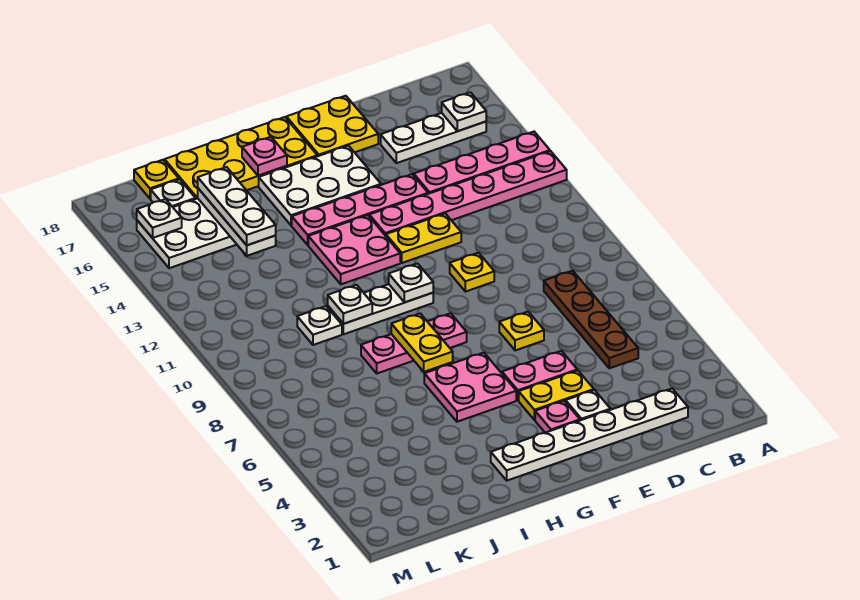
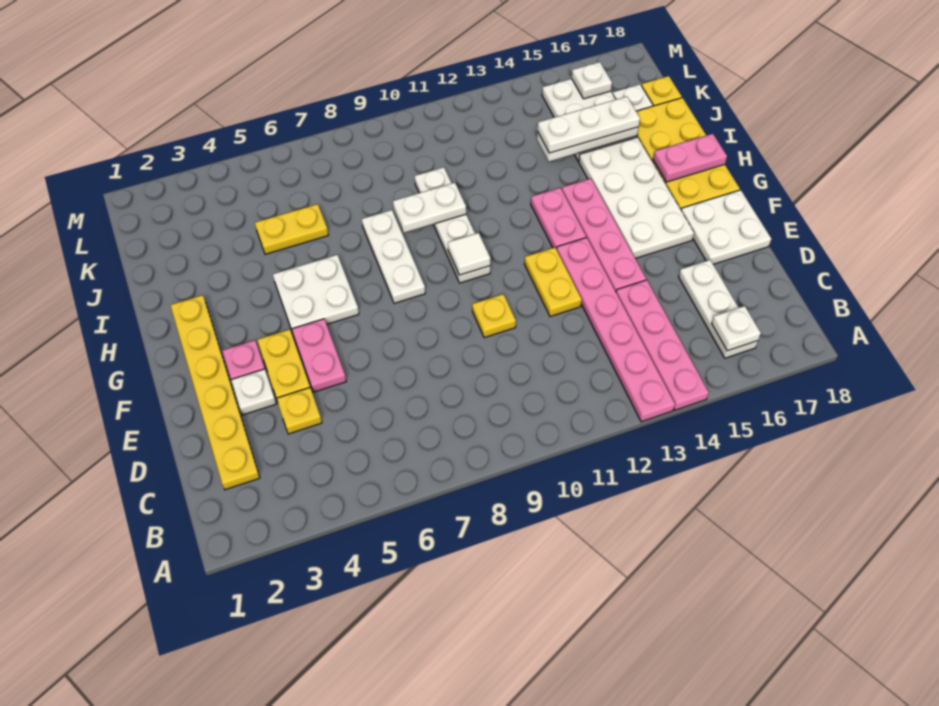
white 1x6 plate [491,389,688,480] -> yellow 1x6 plate [170,295,260,490]
brown 1x4 plate [544,271,638,368] -> none
yellow 1x1 plate [499,312,544,350] -> yellow 1x1 plate moved to [276,388,322,434]
yellow 2x2 plate [286,96,378,156] -> white 2x2 plate [681,190,771,264]
white 2x3 plate [259,146,381,225] -> white 2x4 plate [579,137,694,258]
pink 2x2 plate [424,353,516,422] -> white 2x2 plate [273,255,359,333]
pink 1x3 plate [361,313,467,373] -> white 1x3 plate [362,210,425,303]
white 1x1 plate [389,264,433,302] -> white 1x1 tile [448,233,490,275]
pink 2x2 plate [308,215,400,284] -> pink 1x2 plate [531,188,586,249]
yellow 1x2 plate [391,314,453,372] -> yellow 1x2 plate moved to [255,204,328,254]
pink 1x1 plate [242,137,287,176] -> pink 1x2 plate [653,134,727,182]
white 1x1 plate [328,285,372,324] -> white 1x2 plate [393,183,466,233]

